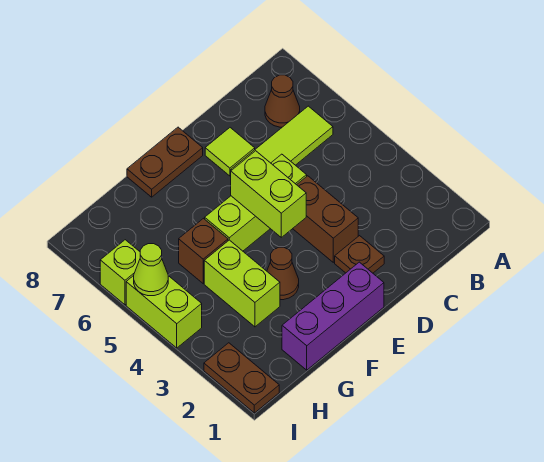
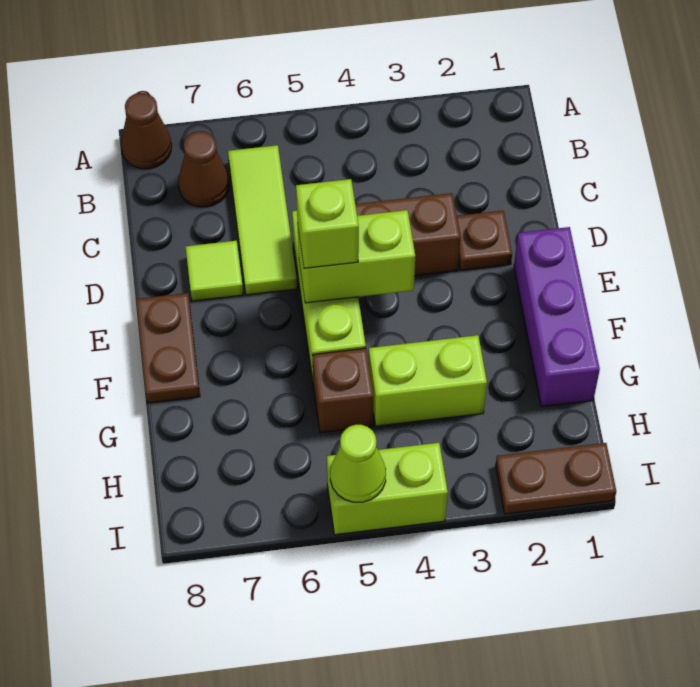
brown 1x1 cone [267,247,299,300] -> brown 1x1 cone moved to [121,93,172,169]
lime 1x1 brick [100,240,140,305] -> lime 1x1 brick moved to [296,179,359,268]

